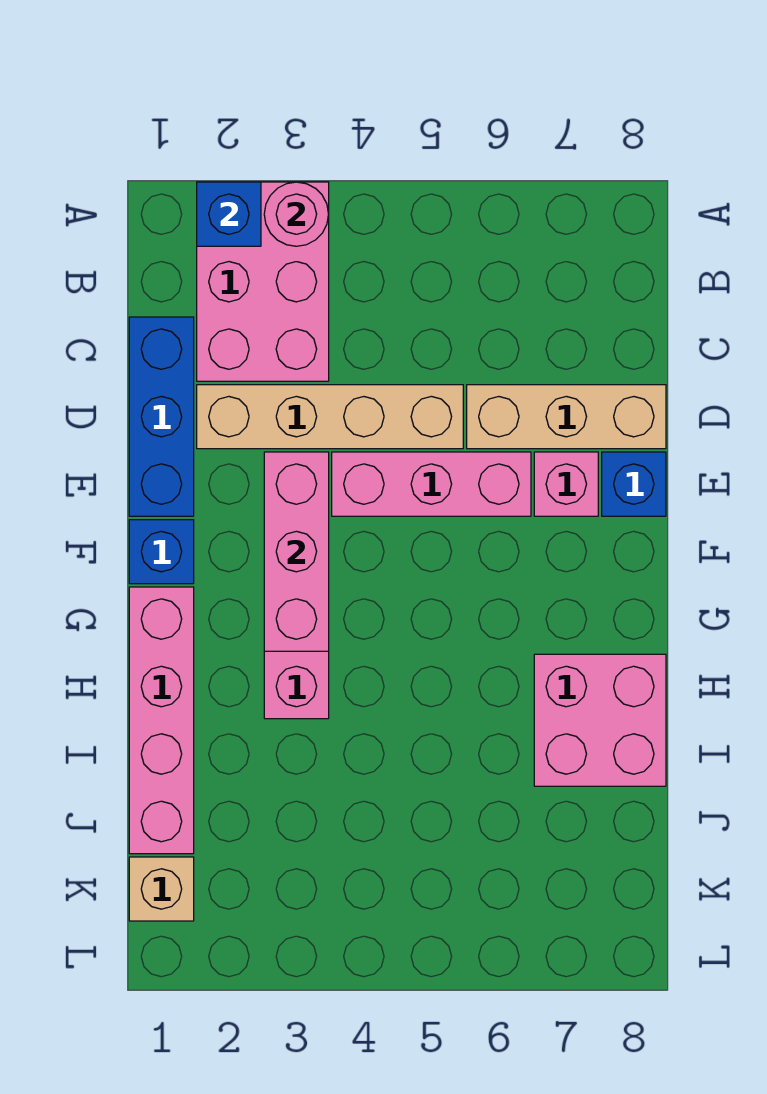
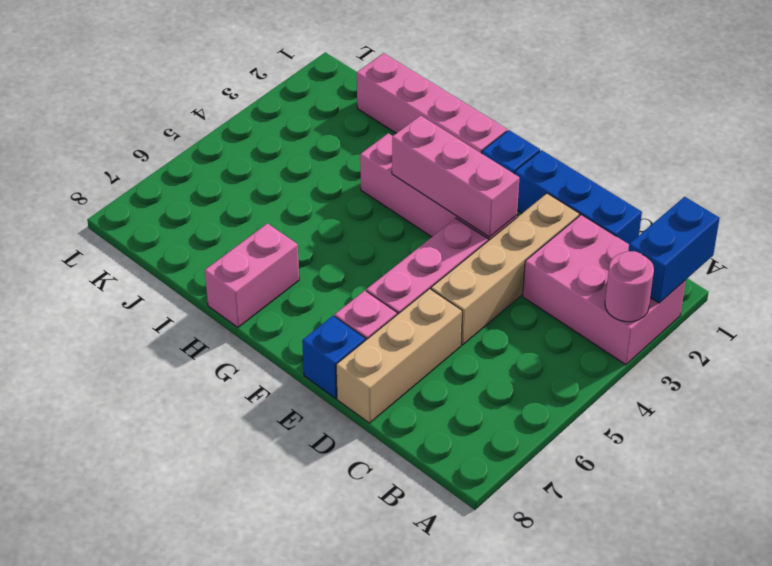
blue 1x1 brick [197,182,261,246] -> blue 1x2 brick [629,197,720,303]
pink 2x2 brick [534,654,666,786] -> pink 1x2 brick [205,223,299,327]
tan 1x1 brick [129,857,194,921] -> none

